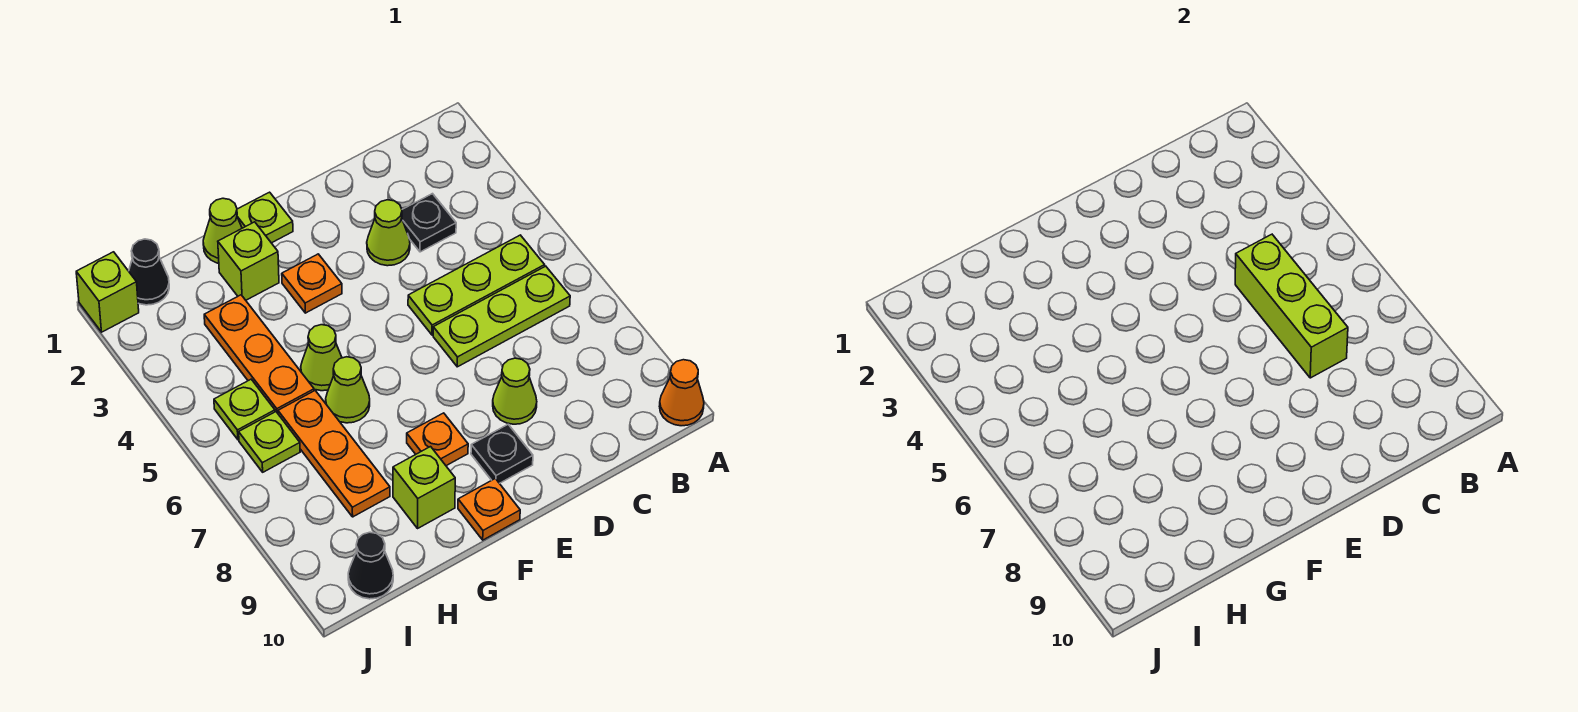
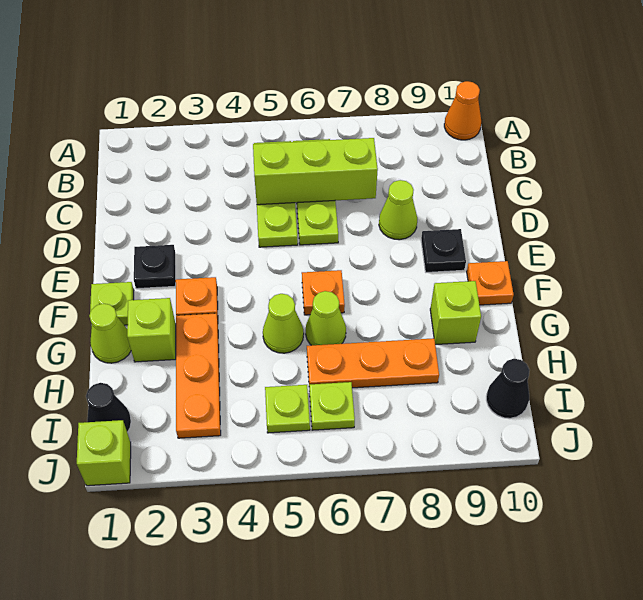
black 1x1 plate [402,194,456,252] -> black 1x1 plate moved to [134,245,176,289]
lime 1x1 cone [367,200,410,266] -> none
orange 1x1 plate [407,413,468,466] -> orange 1x1 plate moved to [302,270,345,315]
orange 1x3 plate [204,295,314,413] -> orange 1x3 plate turned to [176,313,221,438]

